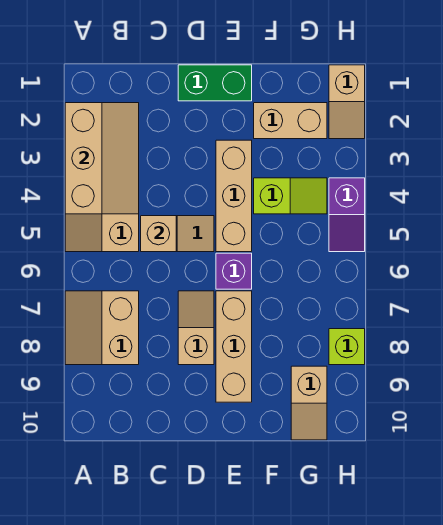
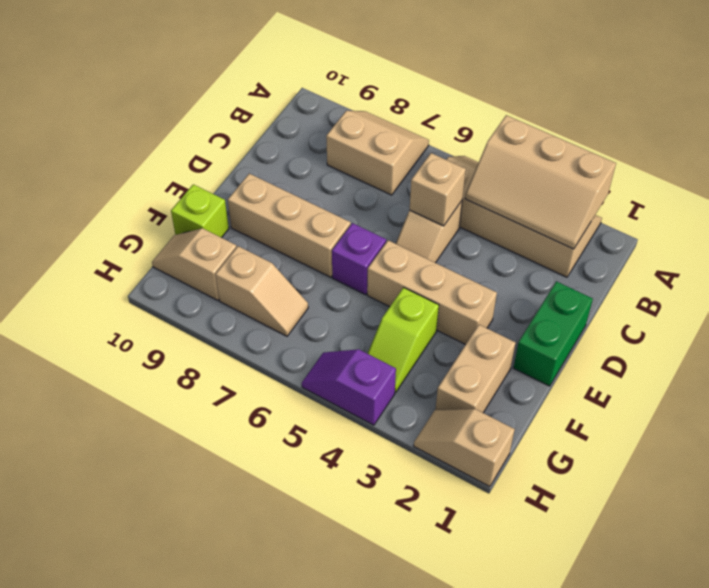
tan 1x2 slope [178,291,214,365] -> tan 1x2 slope moved to [216,246,308,336]
lime 1x1 brick [329,329,365,365] -> lime 1x1 brick moved to [171,184,229,238]

